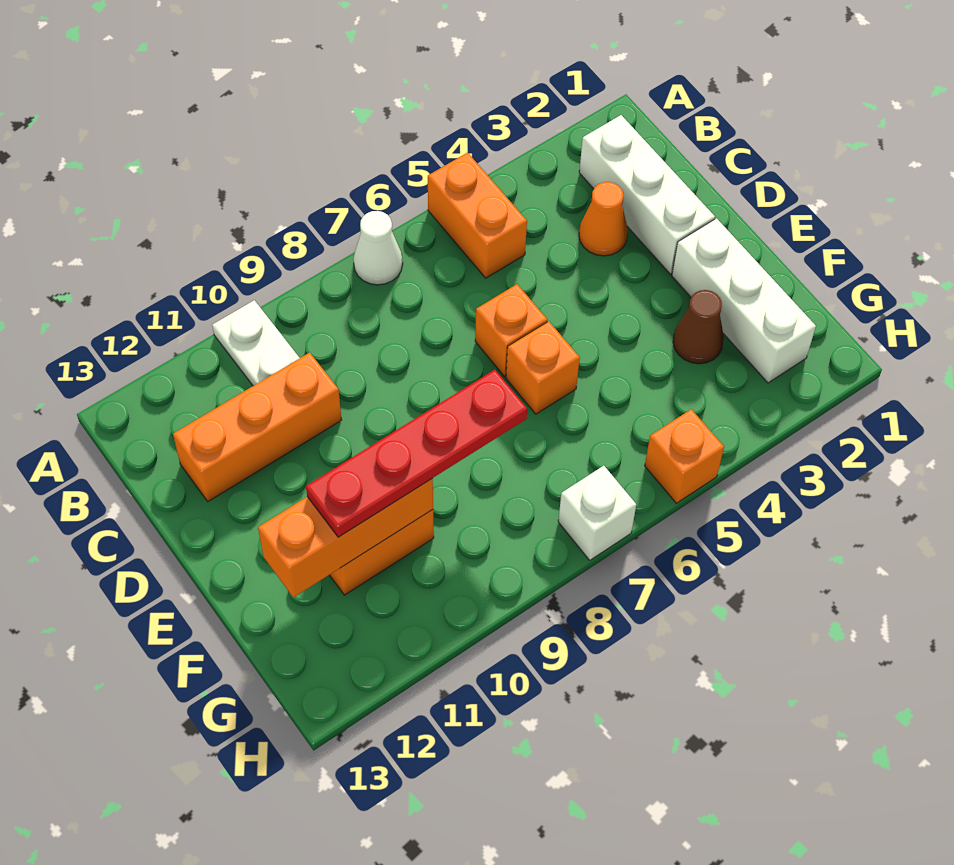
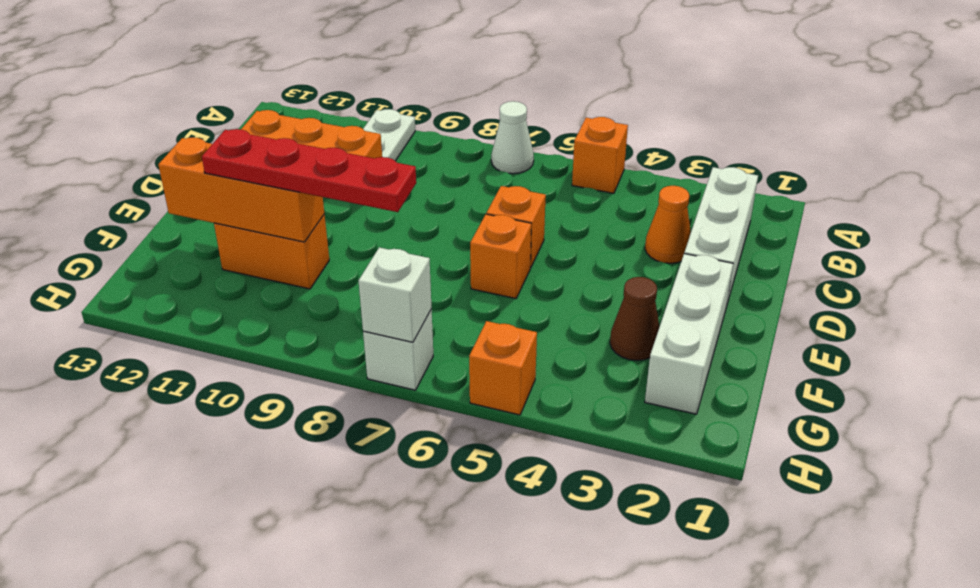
orange 1x2 brick [428,153,527,278] -> orange 1x1 brick [572,117,628,193]
none -> white 1x1 brick [359,247,432,342]

